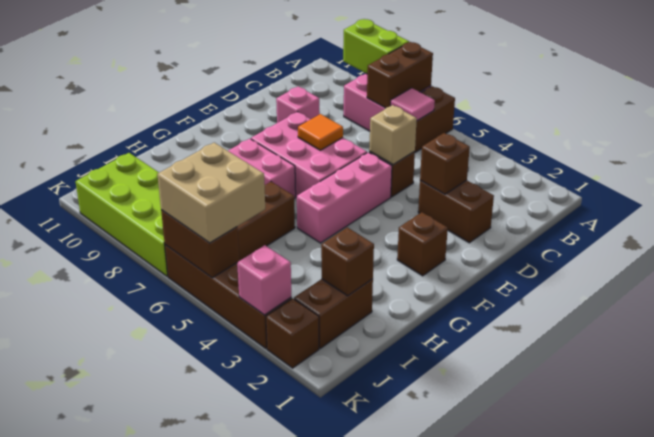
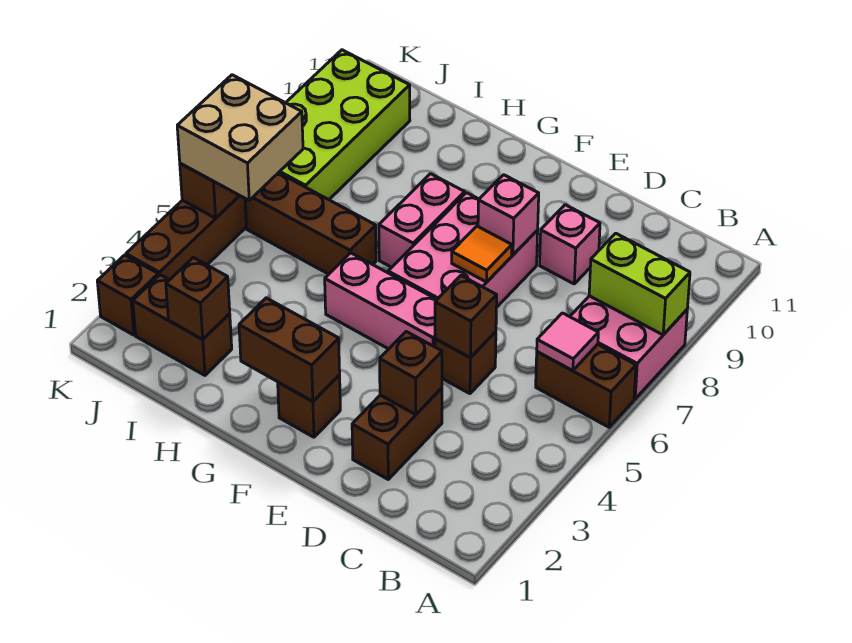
brown 1x2 brick [367,42,433,108] -> brown 1x2 brick moved to [239,298,340,402]
lime 1x2 brick [343,19,409,74] -> lime 1x2 brick turned to [589,233,690,335]
tan 1x1 brick [369,105,417,165] -> brown 1x1 brick [435,276,497,358]
pink 1x1 brick [237,245,291,315] -> pink 1x1 brick moved to [478,175,539,255]

